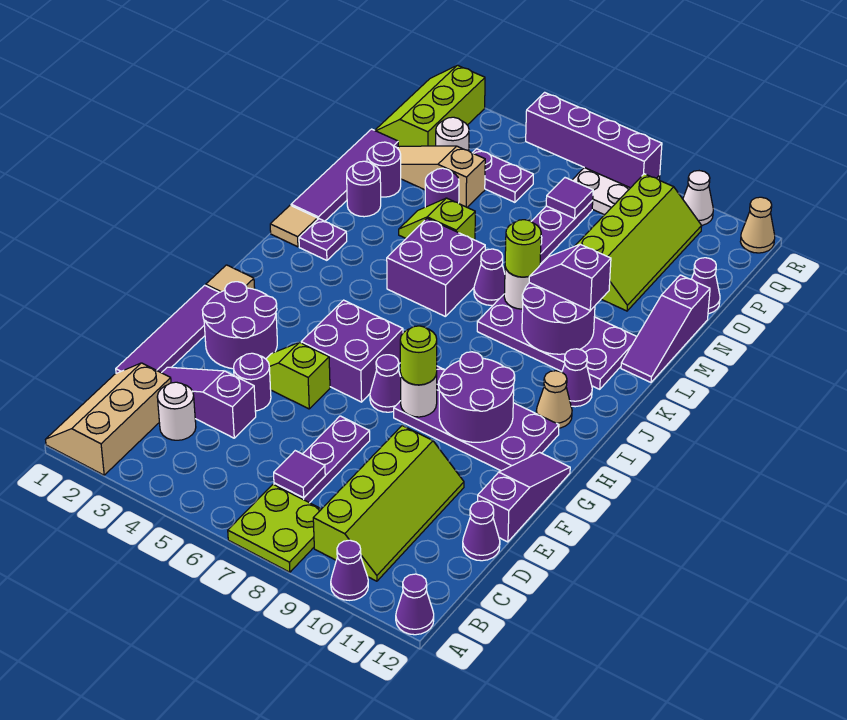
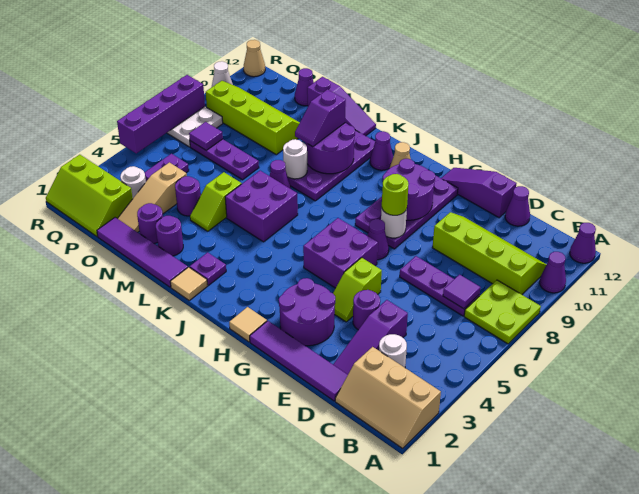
lime 1x1 round brick [505,220,541,277] -> none

